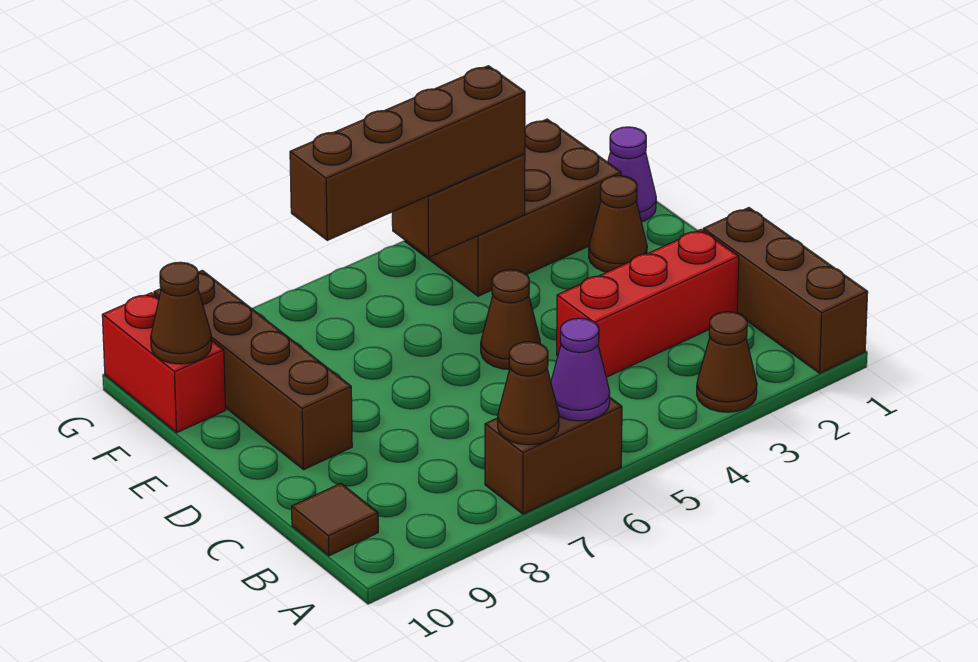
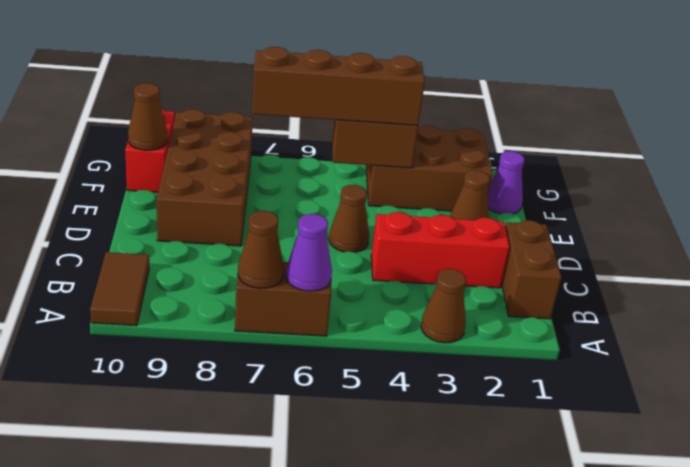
brown 1x3 brick [703,208,868,373] -> brown 1x2 brick [502,220,561,319]
brown 1x1 tile [292,483,378,556] -> brown 1x2 tile [90,252,149,326]
brown 1x4 brick [154,270,352,470] -> brown 2x4 brick [157,109,253,246]

